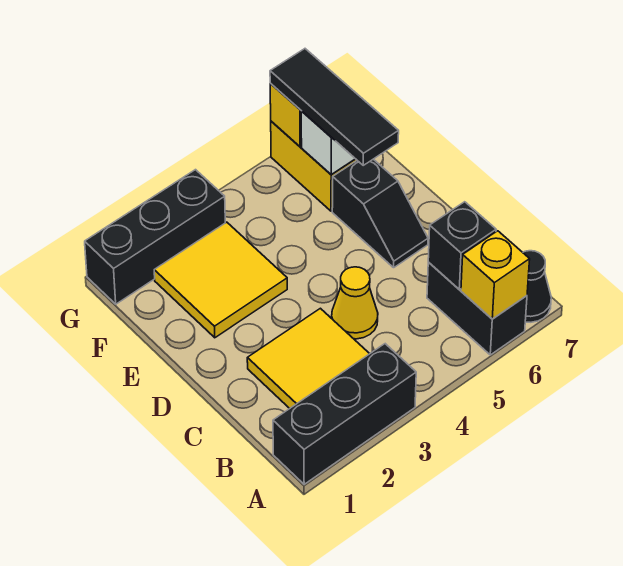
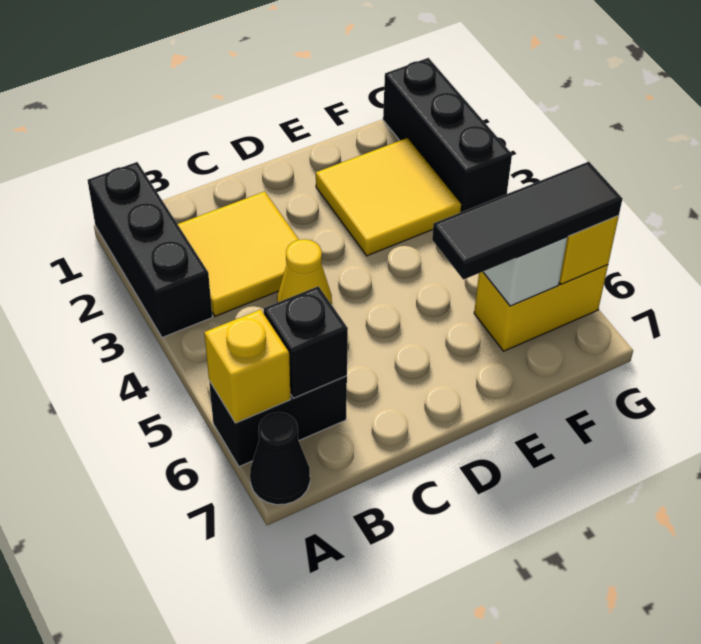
black 1x2 slope [332,159,428,268] -> none

